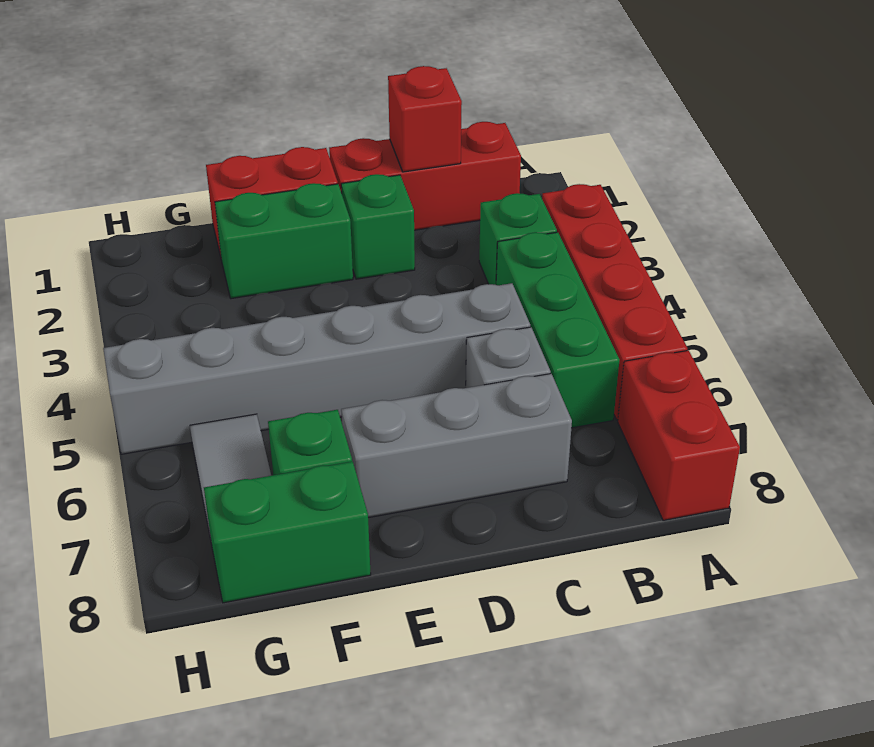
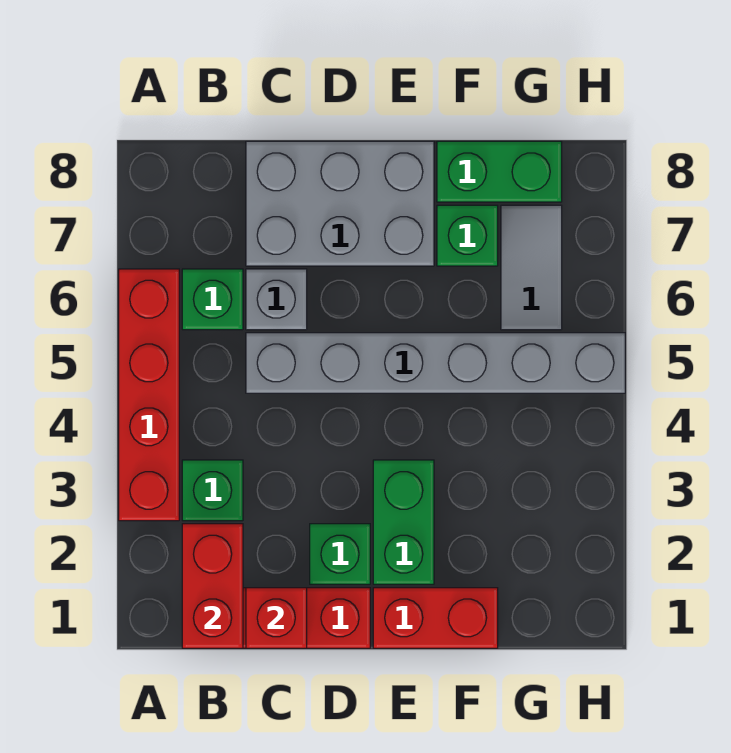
red 1x2 brick [618,350,740,520] -> red 1x2 brick moved to [182,524,243,648]
green 1x3 brick [496,232,619,428] -> green 1x1 brick [182,269,243,330]
grey 1x3 brick [341,374,572,518] -> grey 2x3 brick [246,141,434,266]
green 1x2 brick [215,183,353,299] -> green 1x2 brick turned to [373,460,434,584]

